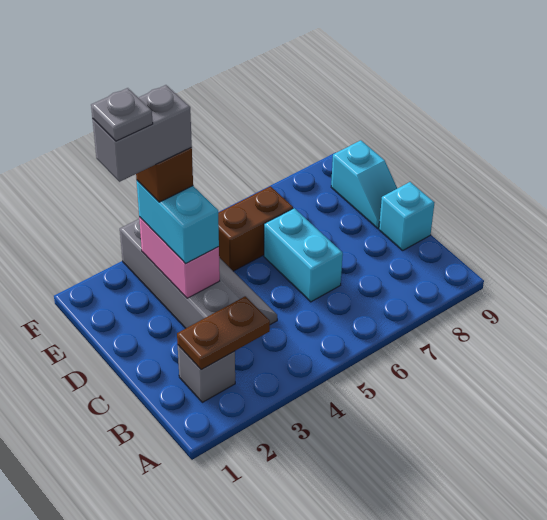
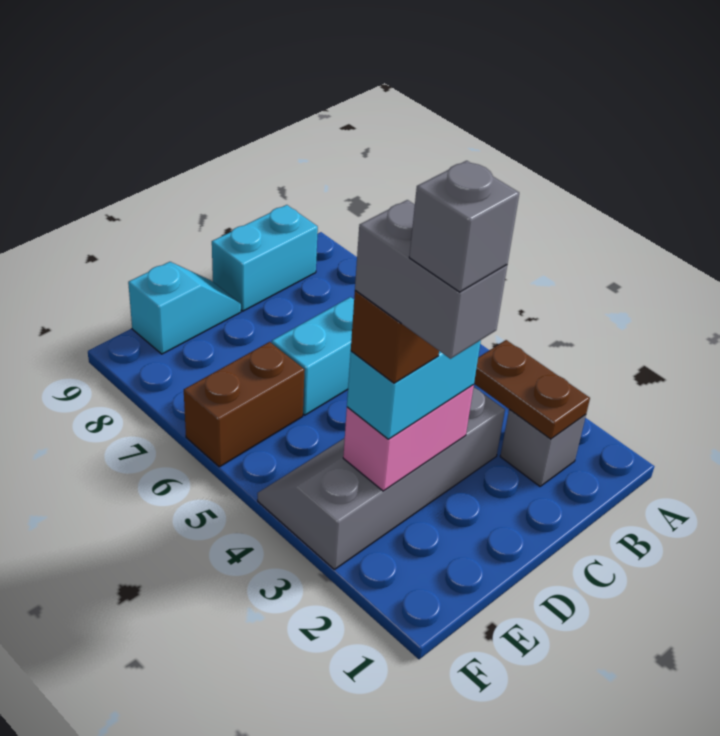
cyan 1x1 brick [379,182,434,250] -> cyan 1x2 brick [212,205,318,311]
grey 1x1 plate [91,88,153,141] -> grey 1x1 brick [409,161,519,292]
brown 1x2 brick [218,186,293,271] -> brown 1x2 brick turned to [184,342,305,467]

